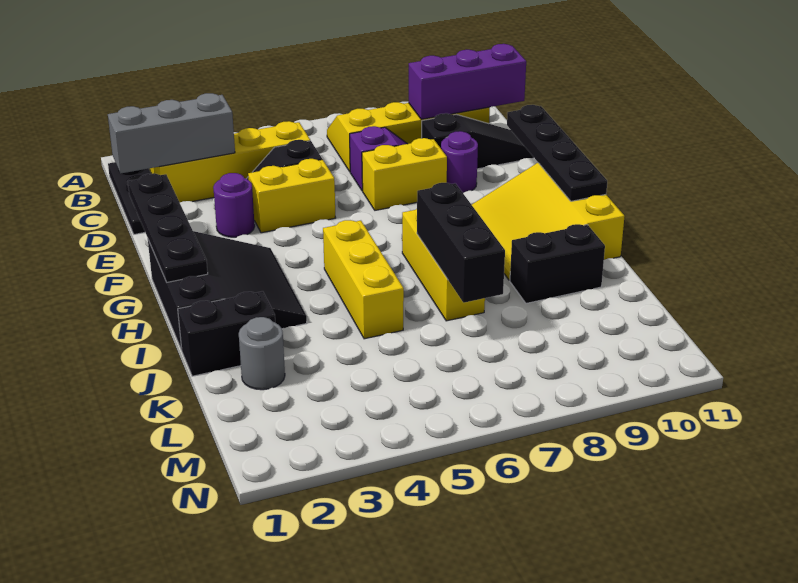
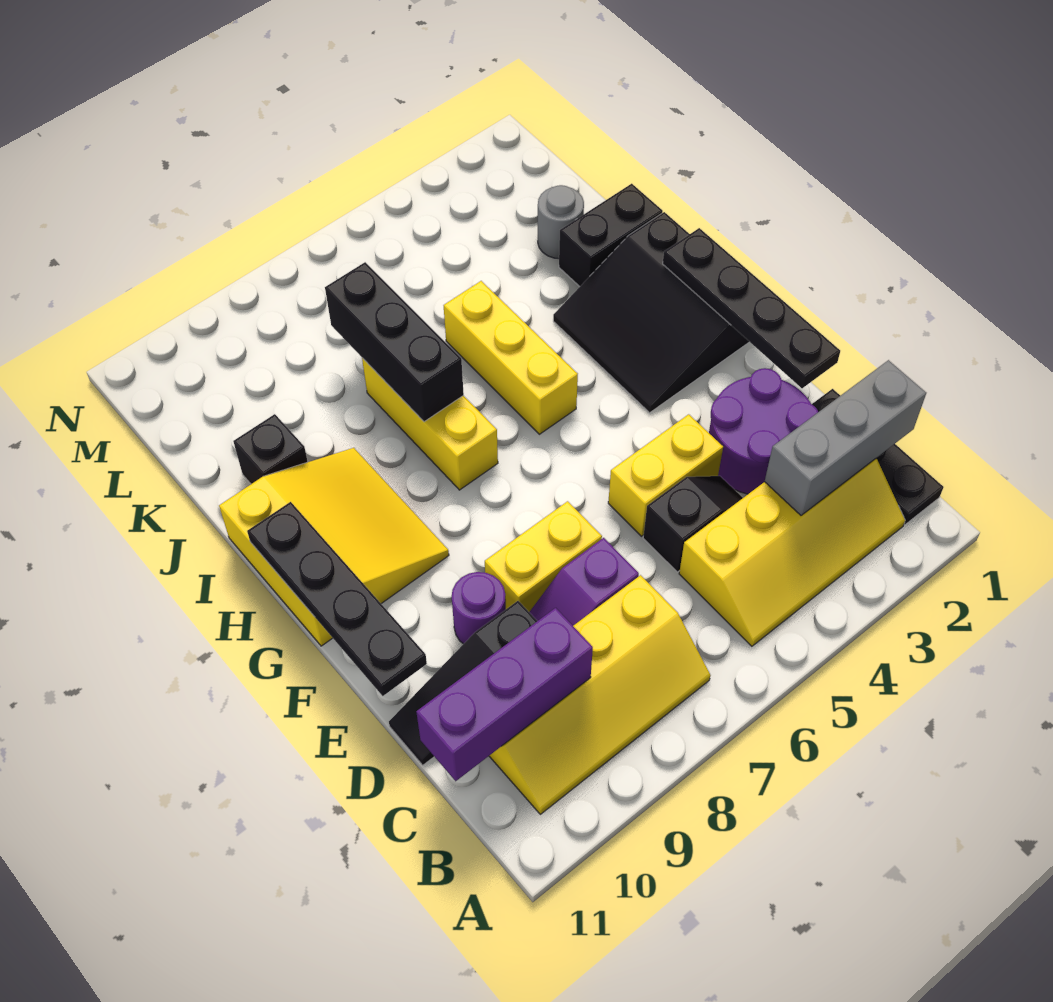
purple 1x1 round brick [213,173,255,237] -> purple 2x2 round brick [709,368,818,494]
black 1x2 brick [510,224,605,303] -> black 1x1 brick [233,414,308,484]

